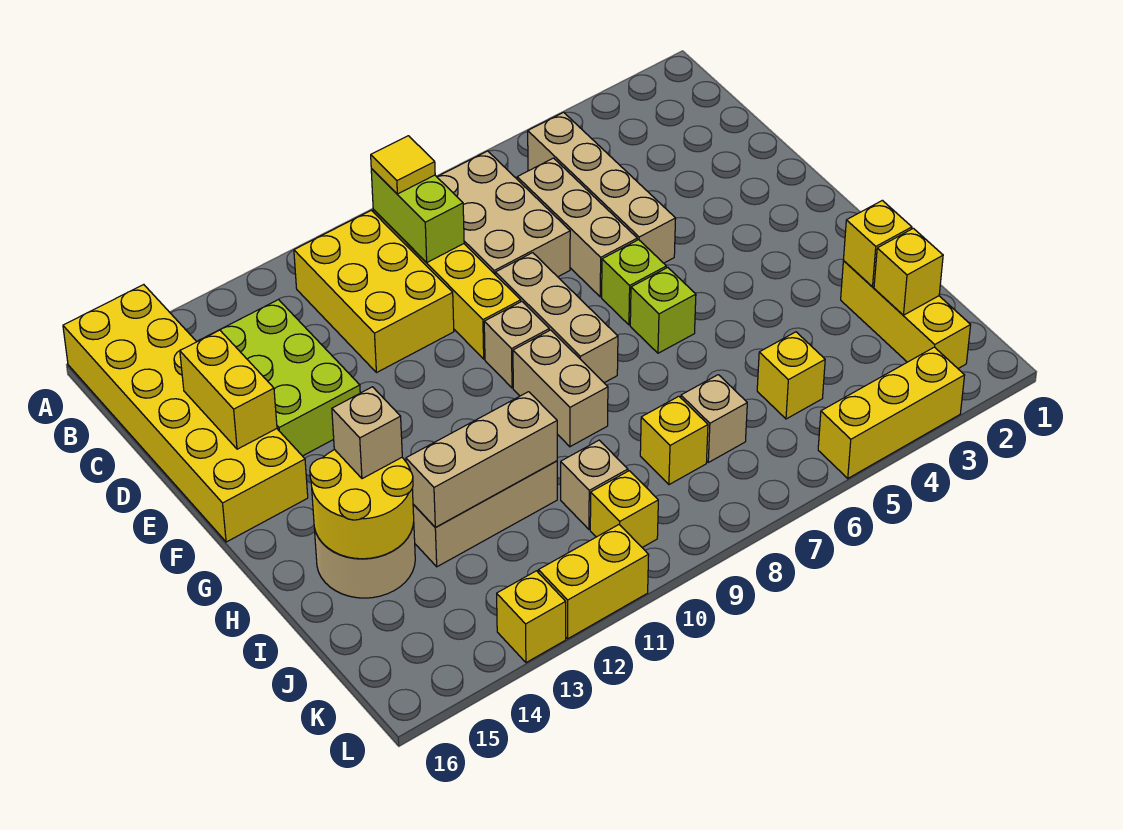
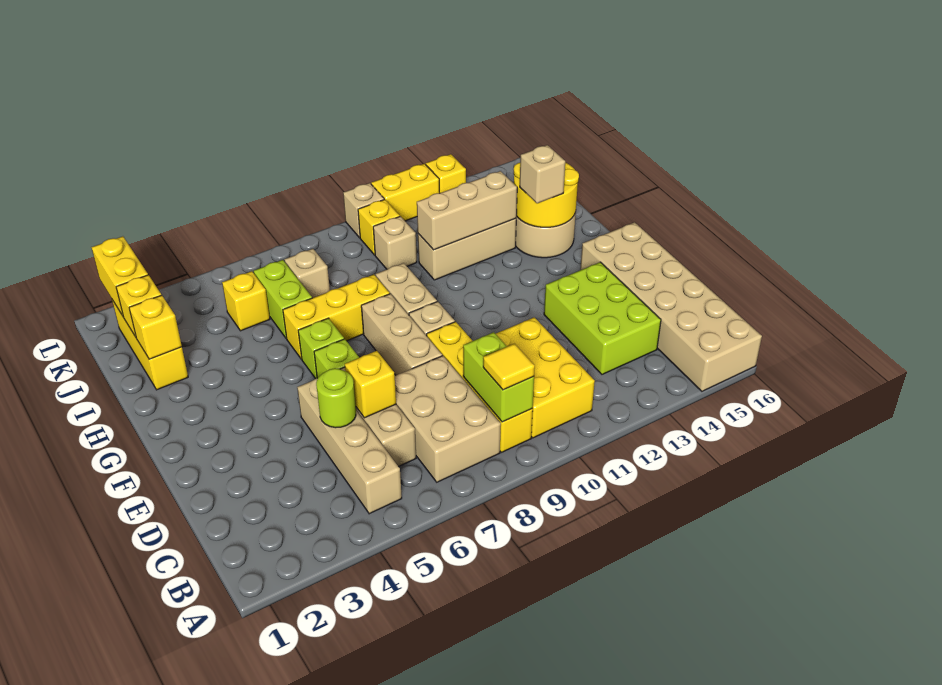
yellow 2x6 brick [63,285,308,542] -> tan 2x6 brick [580,222,762,391]
none -> lime 1x1 round brick [316,368,356,428]
yellow 1x2 brick [180,330,277,449] -> yellow 1x2 brick moved to [91,236,148,316]
none -> lime 1x2 brick [254,260,312,339]
yellow 1x1 brick [640,396,708,485] -> yellow 1x1 brick moved to [345,351,396,418]
yellow 1x3 brick [818,347,965,478] -> yellow 1x3 brick moved to [283,275,390,359]
none -> tan 1x1 brick [343,183,384,238]

